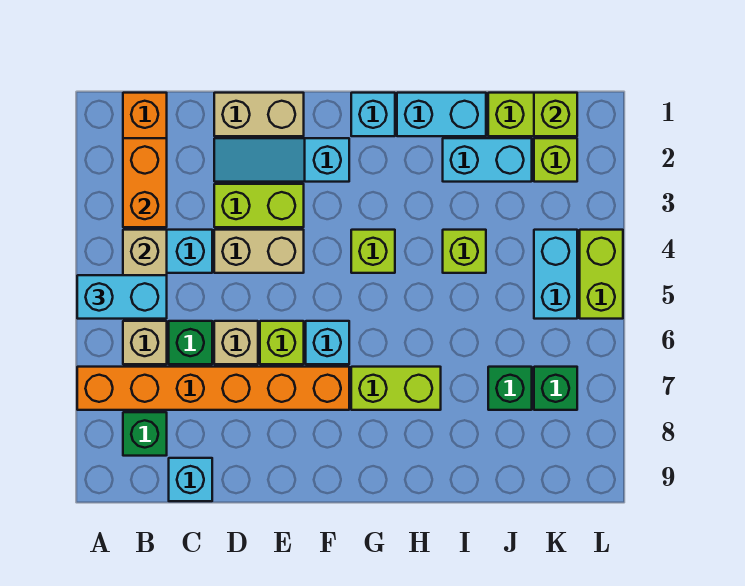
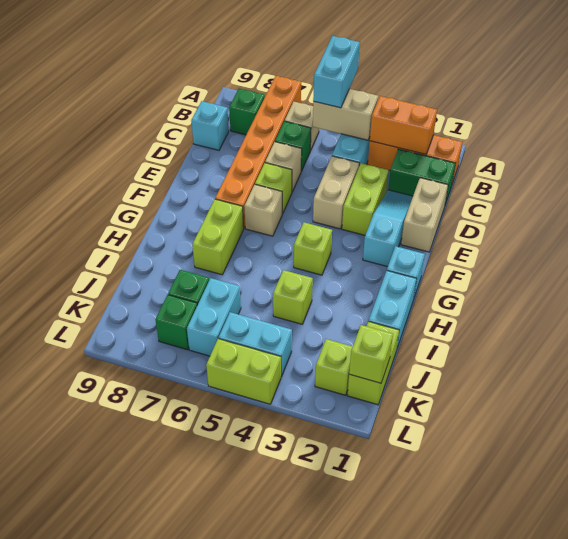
none -> green 1x2 brick [388,149,455,205]
cyan 1x1 brick [306,321,349,364] -> tan 1x1 brick [244,185,282,236]
cyan 1x2 brick [443,138,532,182] -> cyan 1x2 brick moved to [187,278,241,356]

